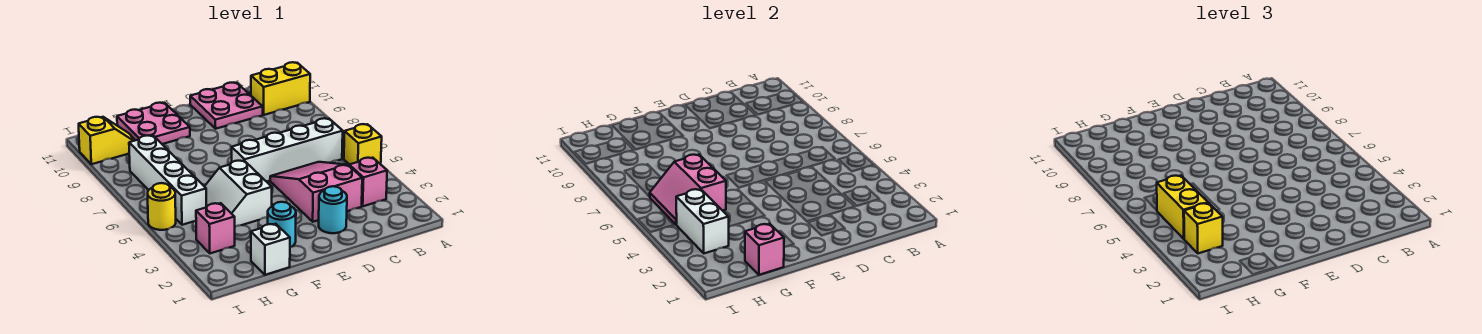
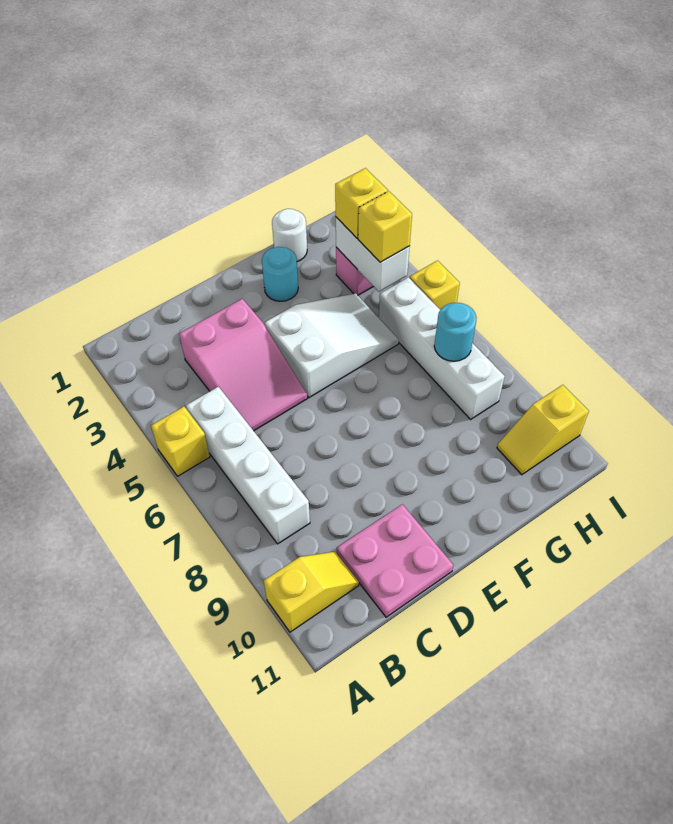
yellow 1x2 brick [251,62,310,115] -> yellow 1x2 slope [264,552,359,632]
pink 1x1 brick [349,158,387,206] -> none
white 1x4 brick [232,118,343,182] -> white 1x4 brick turned to [186,387,310,544]
cyan 1x1 round brick [319,186,347,233] -> cyan 1x1 round brick moved to [434,303,476,361]
white 2x2 slope [204,161,272,227] -> white 2x3 slope [265,294,399,398]
pink 2x2 plate [117,103,190,144] -> none
white 1x1 brick [251,224,290,275] -> white 1x1 round brick [272,209,307,262]
pink 1x1 brick [745,224,784,275] -> none
pink 2x2 slope [650,155,726,225] -> none
yellow 1x2 brick [1157,176,1208,239] -> yellow 1x1 brick [358,191,412,262]
yellow 1x1 round brick [148,183,176,230] -> yellow 1x1 brick [410,261,460,310]

